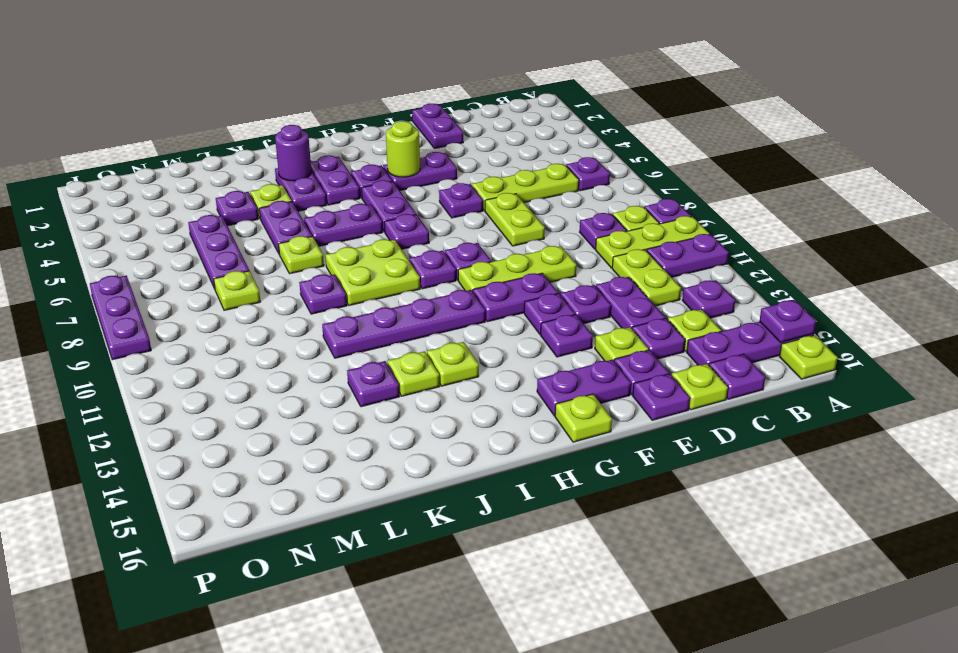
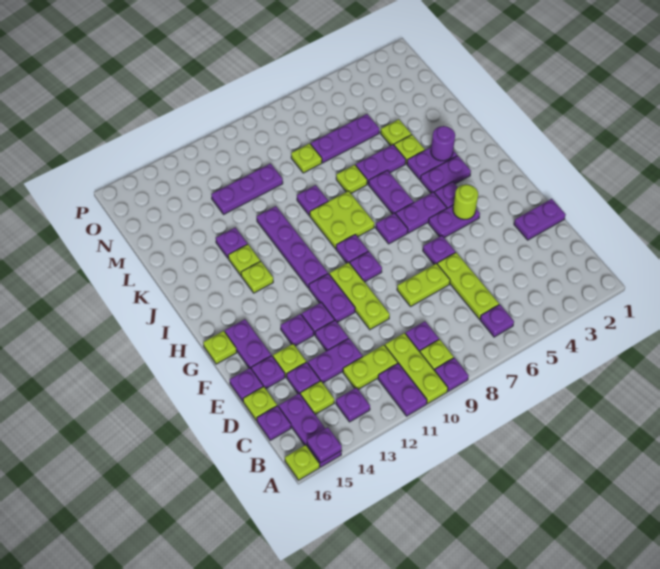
purple 1x2 plate [383,152,457,190] -> purple 1x2 plate turned to [428,205,480,238]
purple 1x1 plate [216,191,258,226] -> lime 1x1 plate [381,119,411,146]
purple 1x3 plate [90,276,151,360] -> purple 1x3 plate moved to [211,164,283,214]

